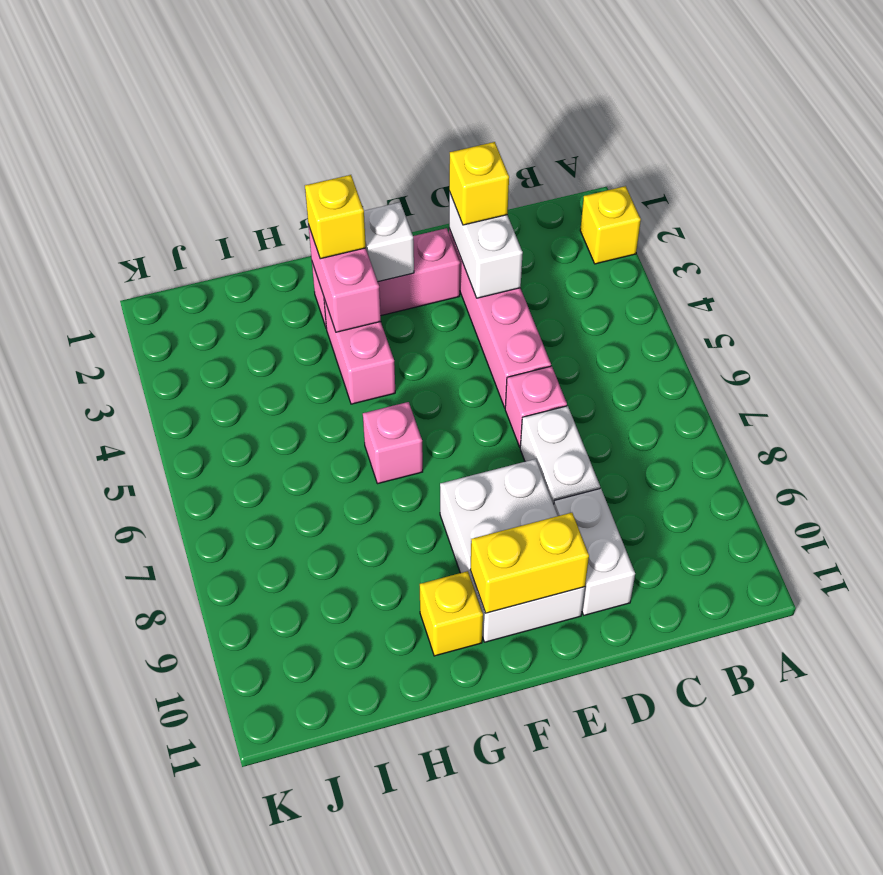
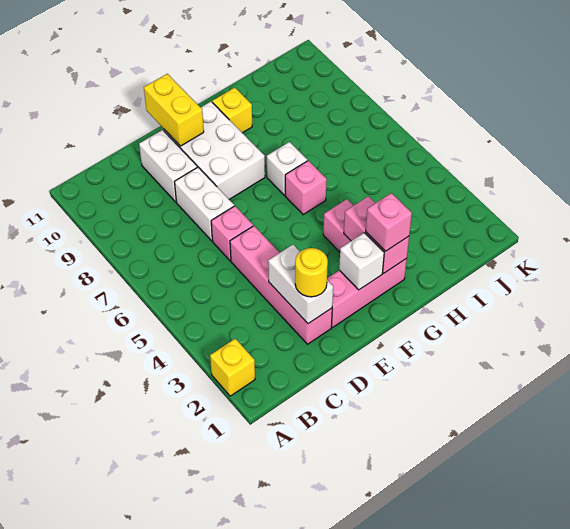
yellow 1x1 brick [449,142,509,225] -> yellow 1x1 round brick [295,248,328,297]
yellow 1x2 brick [470,513,589,613] -> yellow 1x2 brick turned to [144,74,204,146]
yellow 1x1 brick [305,175,366,259] -> pink 1x1 brick [366,193,412,251]
none -> white 1x1 brick [267,142,307,196]

